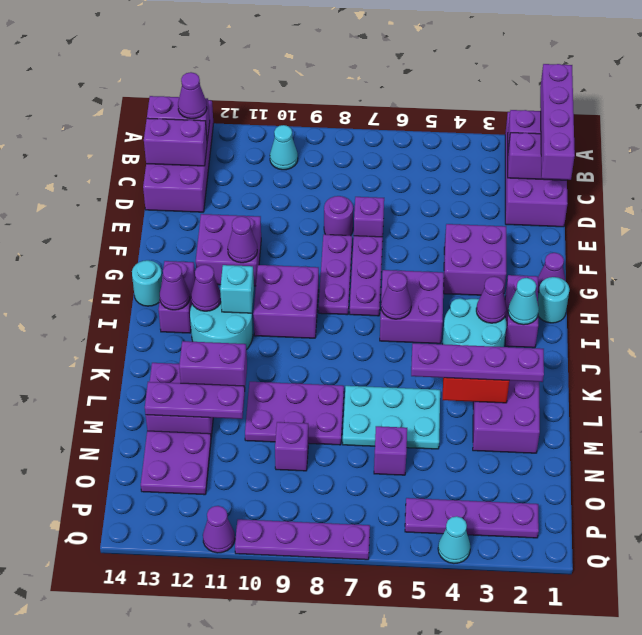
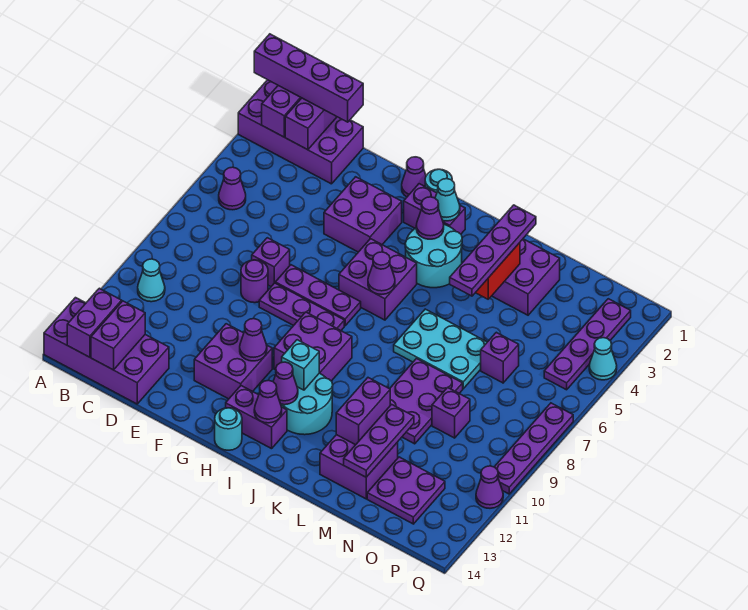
purple 1x1 cone [178,72,207,119] -> purple 1x1 cone moved to [219,167,246,210]
cyan 2x3 plate [343,386,440,449] -> cyan 2x3 plate turned to [394,309,487,389]

